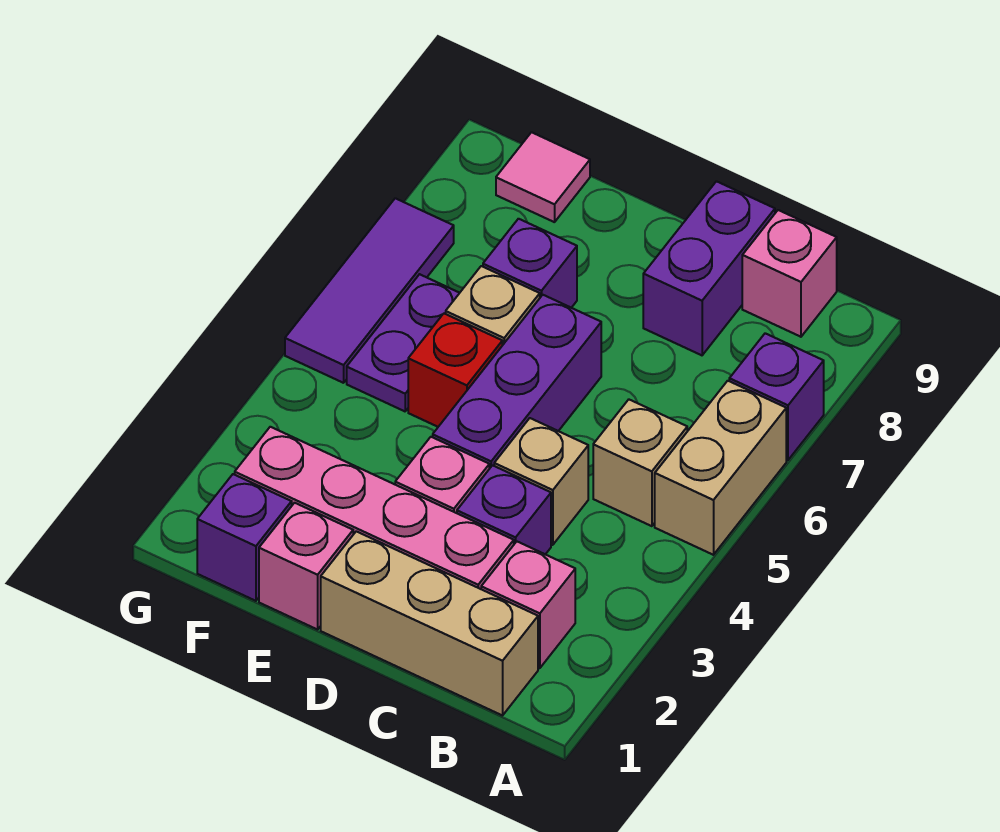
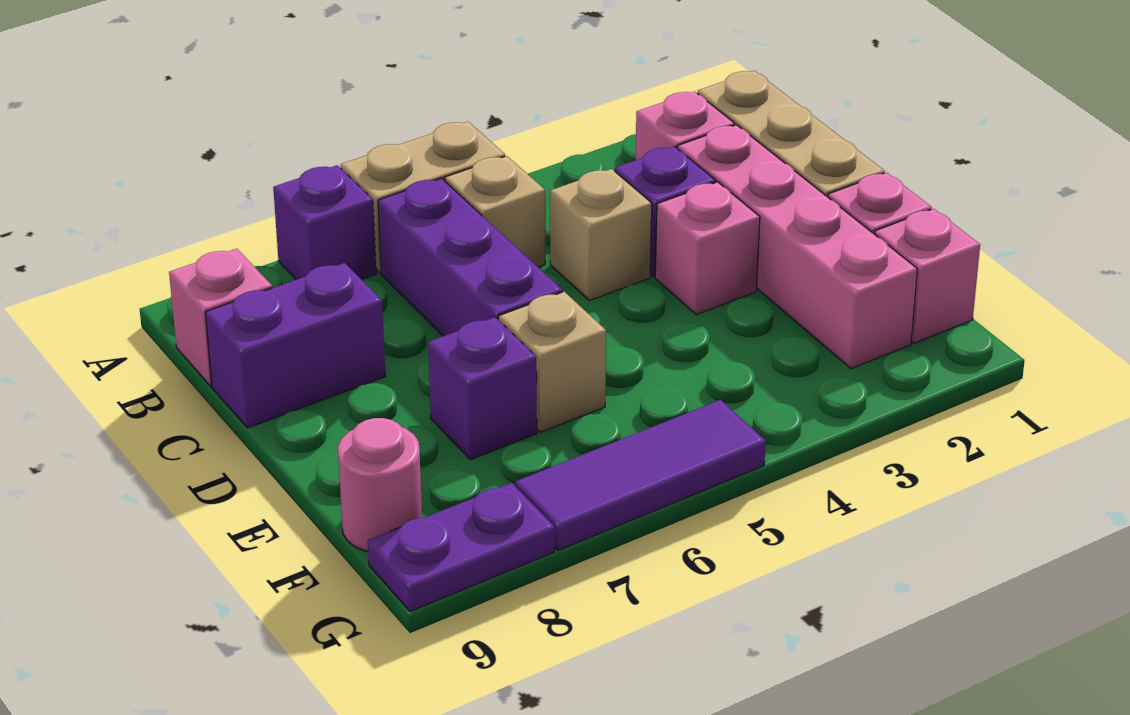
purple 1x3 brick [433,295,601,469] -> purple 1x3 brick turned to [378,178,562,336]
red 1x1 brick [408,313,502,427] -> none
purple 1x1 brick [197,474,292,601] -> pink 1x1 brick [875,209,980,343]
purple 1x2 plate [347,274,459,411] -> purple 1x2 plate moved to [368,483,555,612]
pink 1x1 tile [496,132,590,222] -> pink 1x1 round brick [338,418,422,552]

